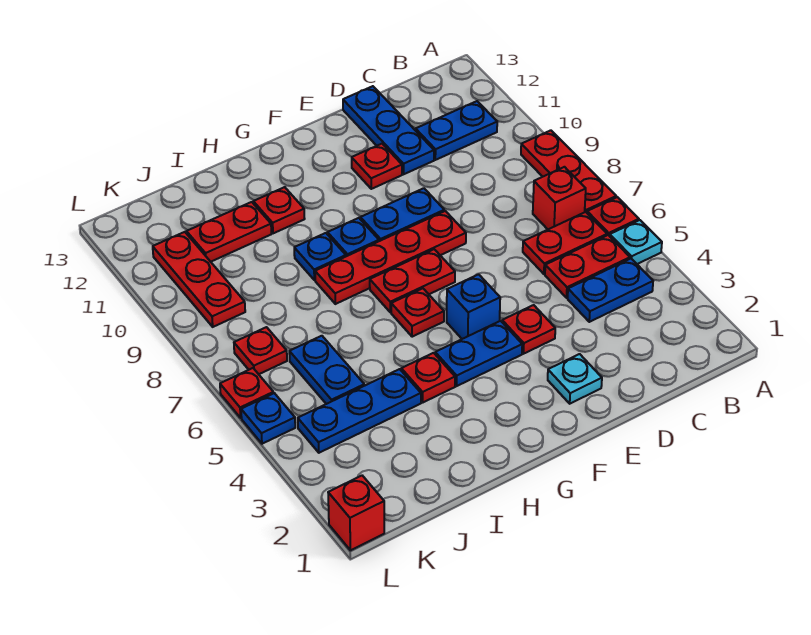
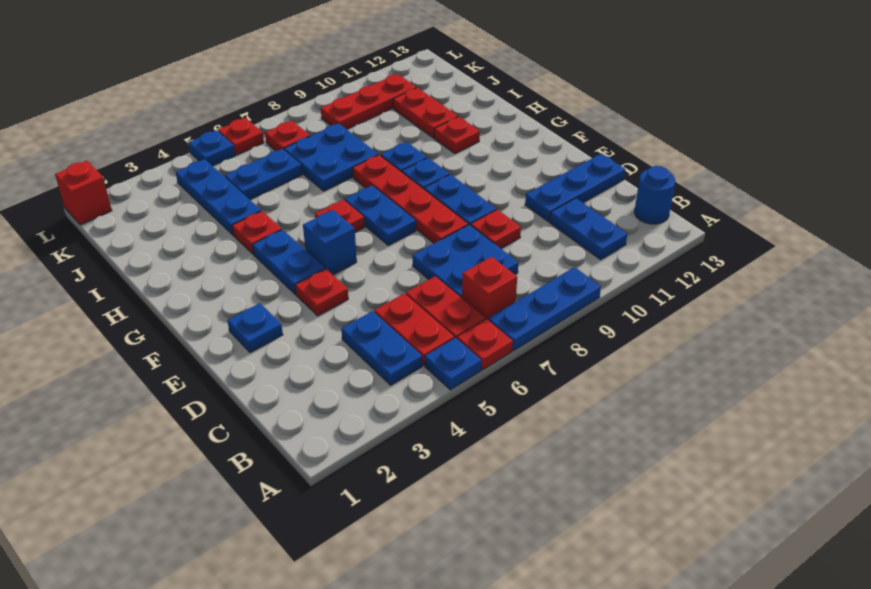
cyan 1x1 plate [610,220,662,264] -> blue 1x1 plate [425,338,481,390]
red 1x3 plate [521,130,616,213] -> blue 1x3 plate [488,267,601,351]
none -> blue 1x1 round brick [635,166,675,224]
none -> blue 2x2 plate [412,224,518,298]
cyan 1x1 plate [548,354,602,404] -> blue 1x1 plate [227,303,283,353]
red 1x1 plate [352,144,402,189] -> red 1x1 plate moved to [471,209,521,248]
red 1x2 plate [370,249,455,312] -> blue 1x2 plate [345,185,416,245]
none -> blue 2x2 plate [284,123,378,191]

